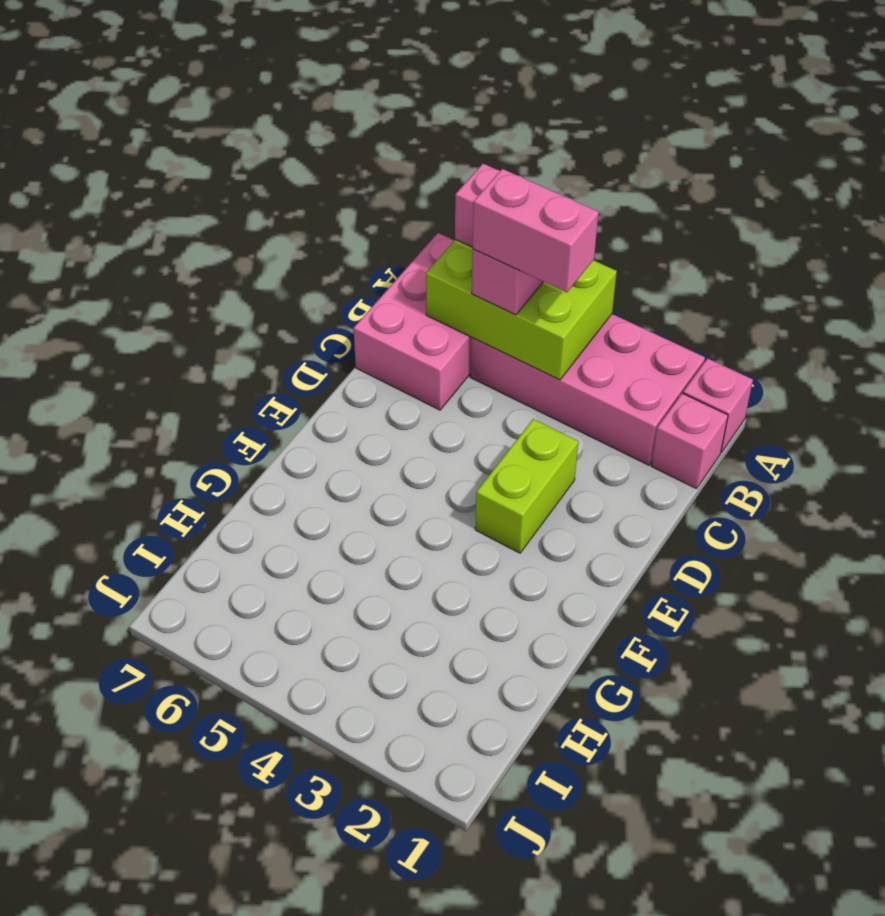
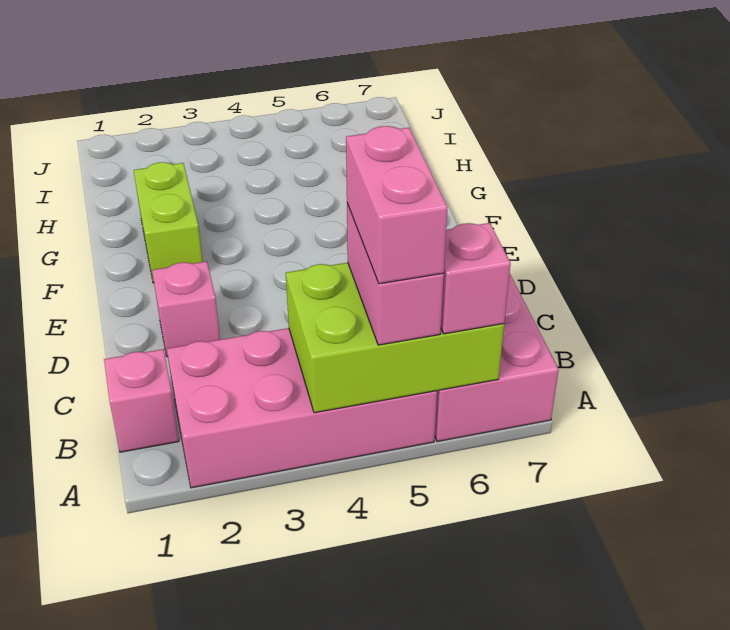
pink 1x1 brick [683,358,753,452] -> pink 1x1 brick moved to [152,261,220,357]
pink 1x2 brick [473,169,599,292] -> pink 1x2 brick turned to [346,126,448,284]
lime 1x2 brick [475,419,578,553] -> lime 1x2 brick moved to [134,162,203,283]

